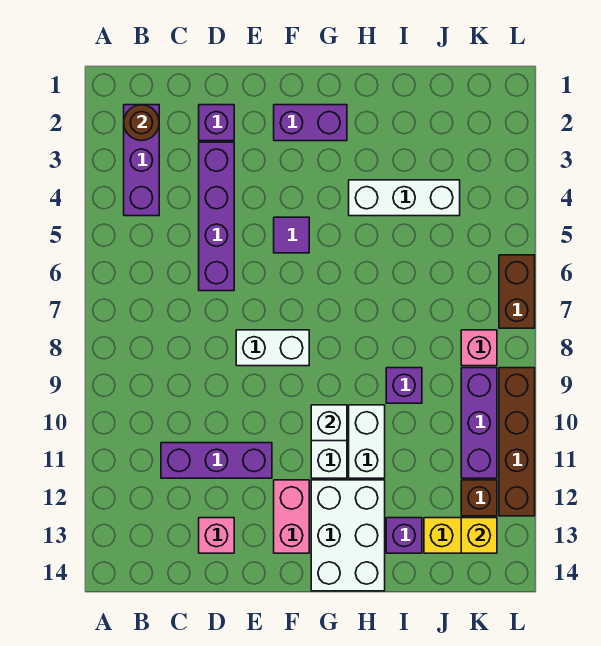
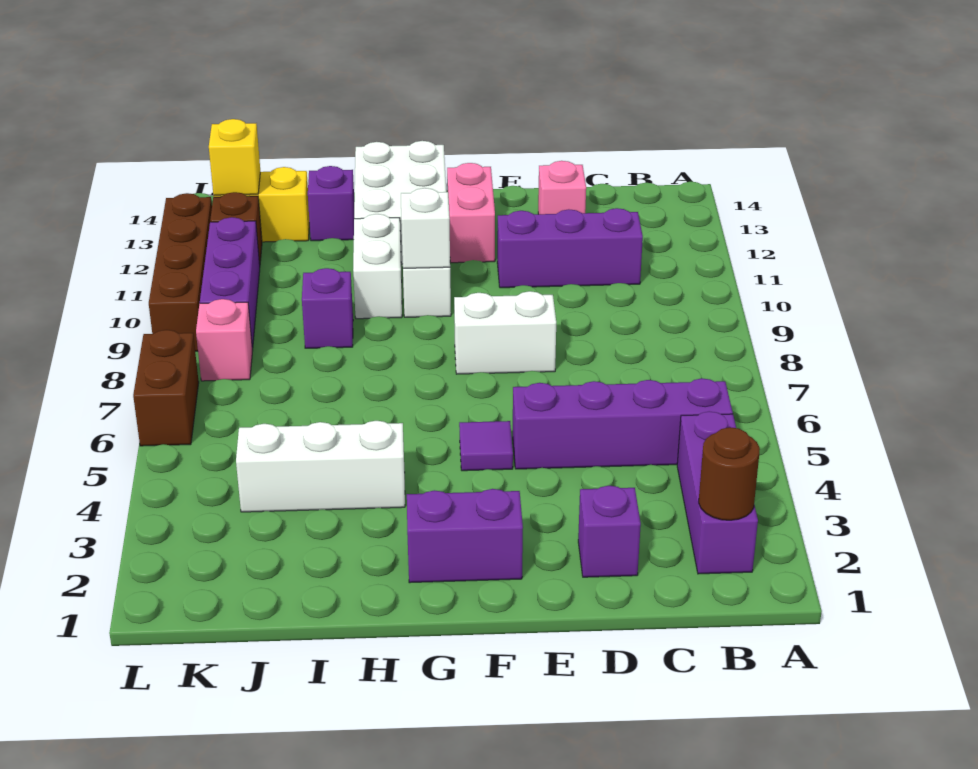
purple 1x4 brick [199,142,234,291] -> purple 1x4 brick turned to [513,378,733,469]

